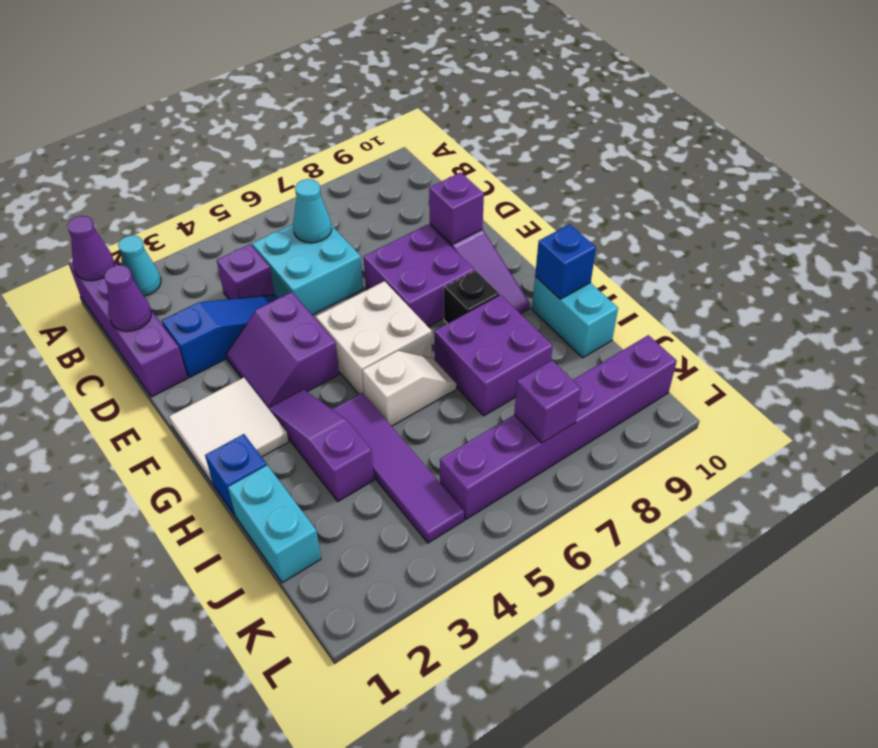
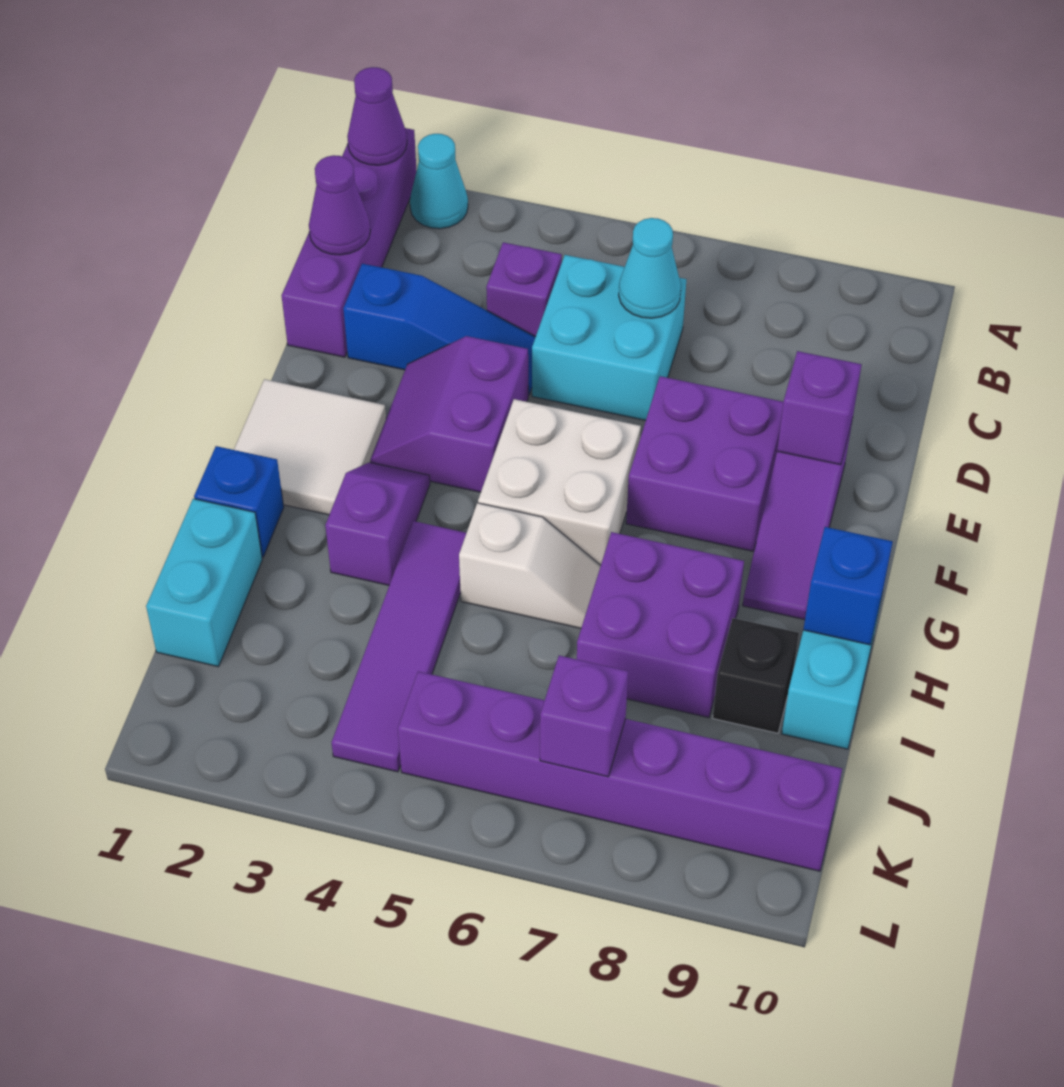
purple 1x3 slope [268,390,374,501] -> purple 1x2 slope [325,462,430,585]
black 1x1 brick [444,271,500,324] -> black 1x1 brick moved to [713,618,799,733]

